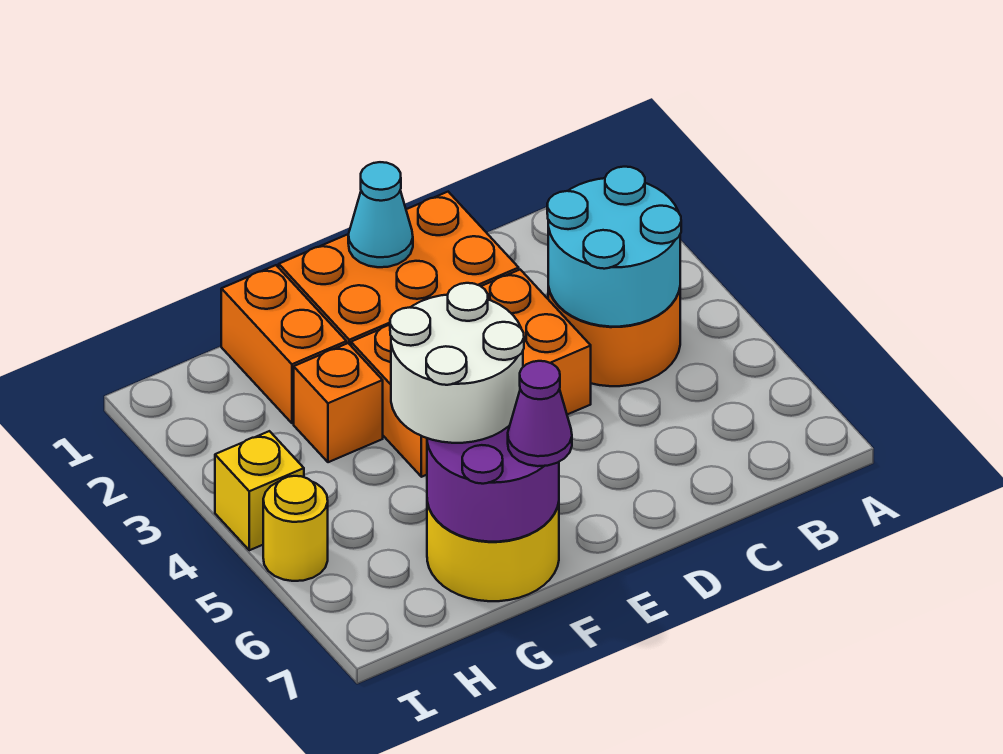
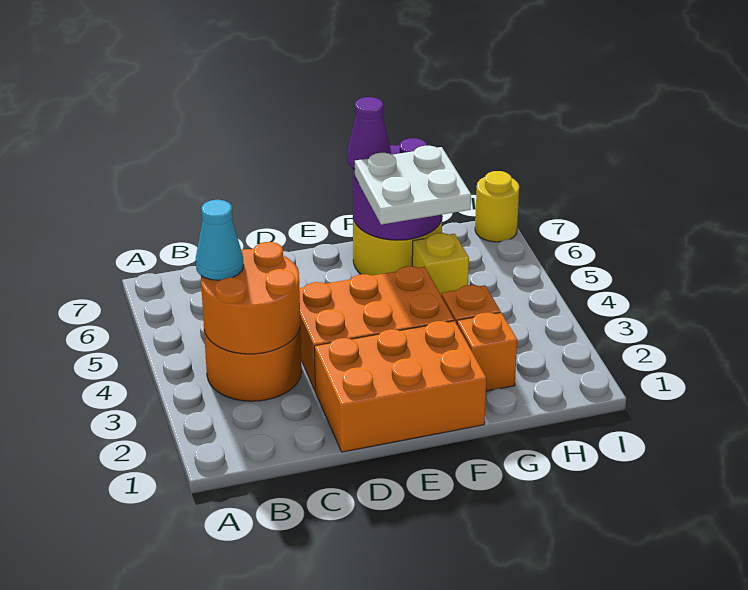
cyan 2x2 round brick [547,167,681,327] -> orange 2x2 round brick [201,242,300,354]
cyan 1x1 cone [348,162,413,267] -> cyan 1x1 cone moved to [196,200,244,280]
white 2x2 round brick [390,283,524,443] -> white 2x2 plate [355,146,471,225]
orange 1x2 brick [221,265,347,423] -> orange 1x1 brick [457,312,517,391]
yellow 1x1 brick [215,431,304,550] -> yellow 1x1 brick moved to [412,233,469,296]
yellow 1x1 round brick [263,476,328,581] -> yellow 1x1 round brick moved to [475,171,519,242]

